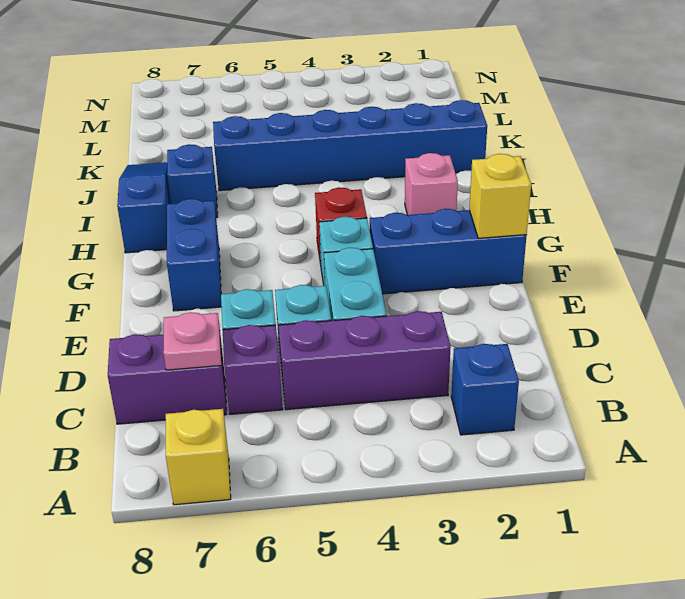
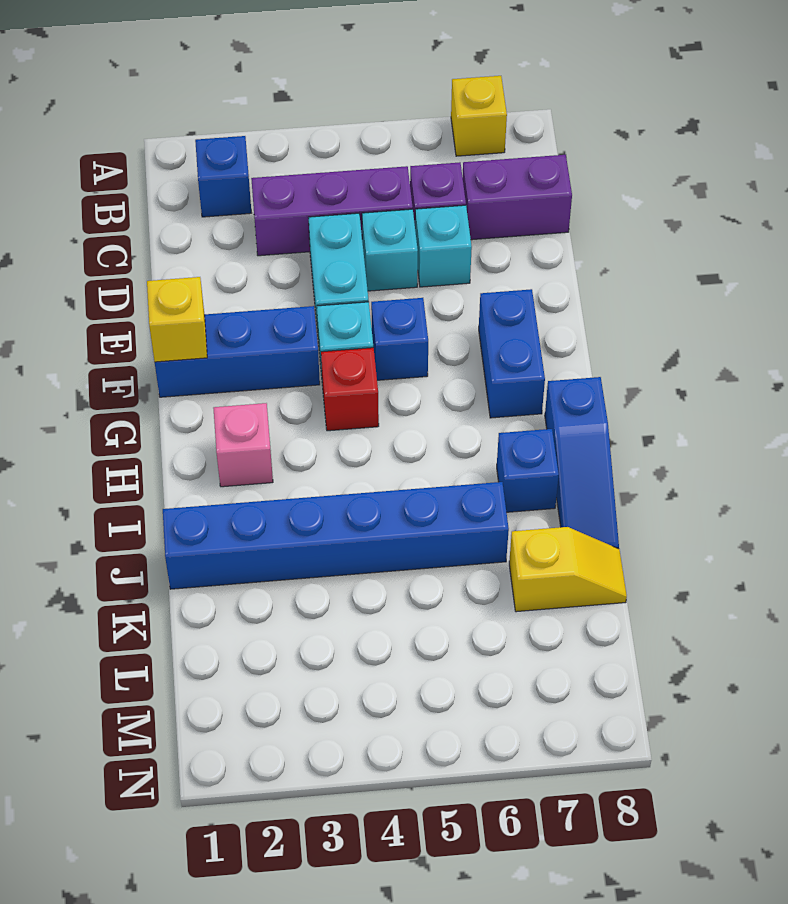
pink 1x1 plate [163,312,221,370] -> none
none -> blue 1x1 brick [371,298,428,380]
none -> yellow 1x2 slope [509,527,627,612]

